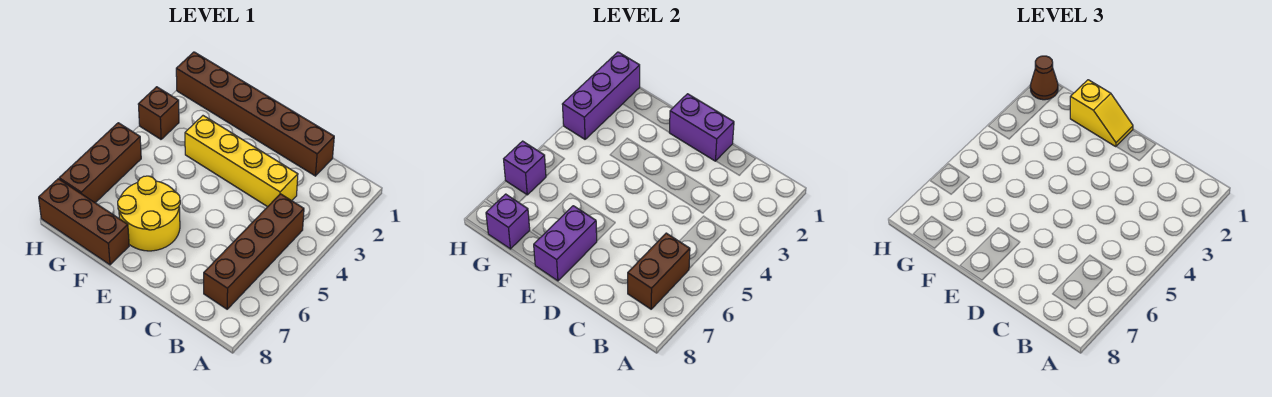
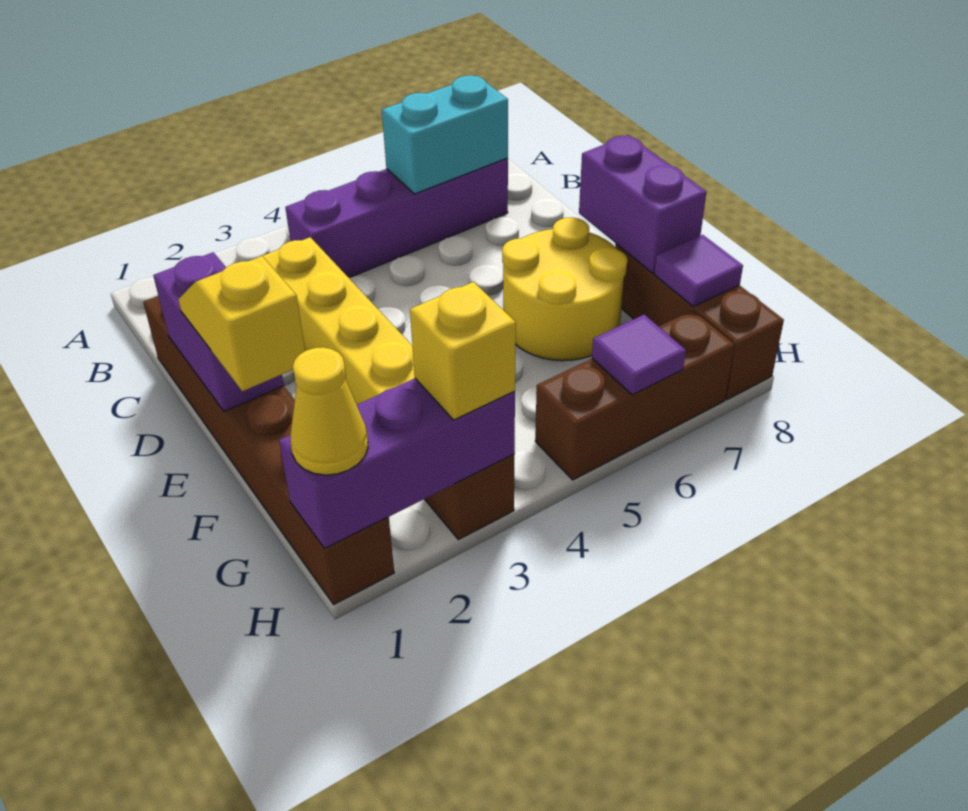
brown 1x4 brick [204,194,304,309] -> purple 1x4 brick [285,158,508,278]
brown 1x2 brick [628,233,690,309] -> cyan 1x2 brick [382,75,508,194]
purple 1x2 brick [534,206,597,281] -> purple 1x2 brick turned to [579,135,706,273]
purple 1x1 brick [486,194,530,249] -> purple 1x1 tile [654,235,743,307]
brown 1x1 cone [1030,56,1058,100] -> yellow 1x1 cone [290,347,368,475]
none -> yellow 1x1 brick [410,282,516,420]
purple 1x1 brick [504,141,546,195] -> purple 1x1 tile [592,315,686,395]

